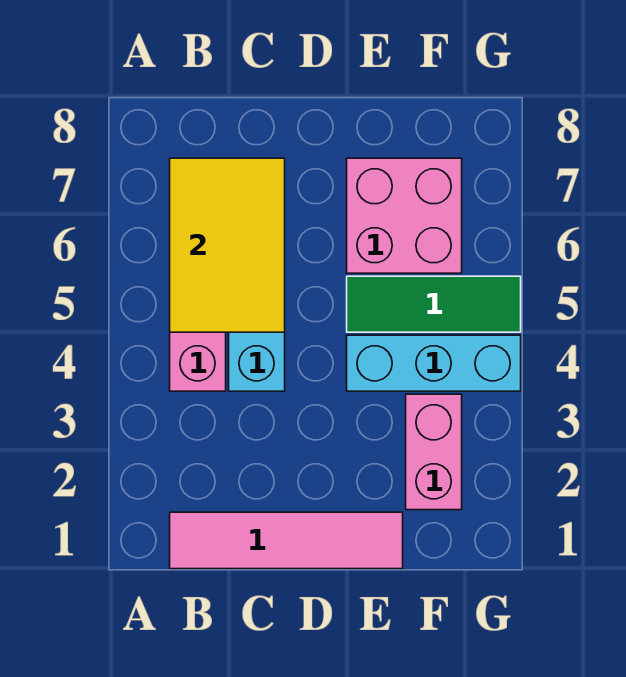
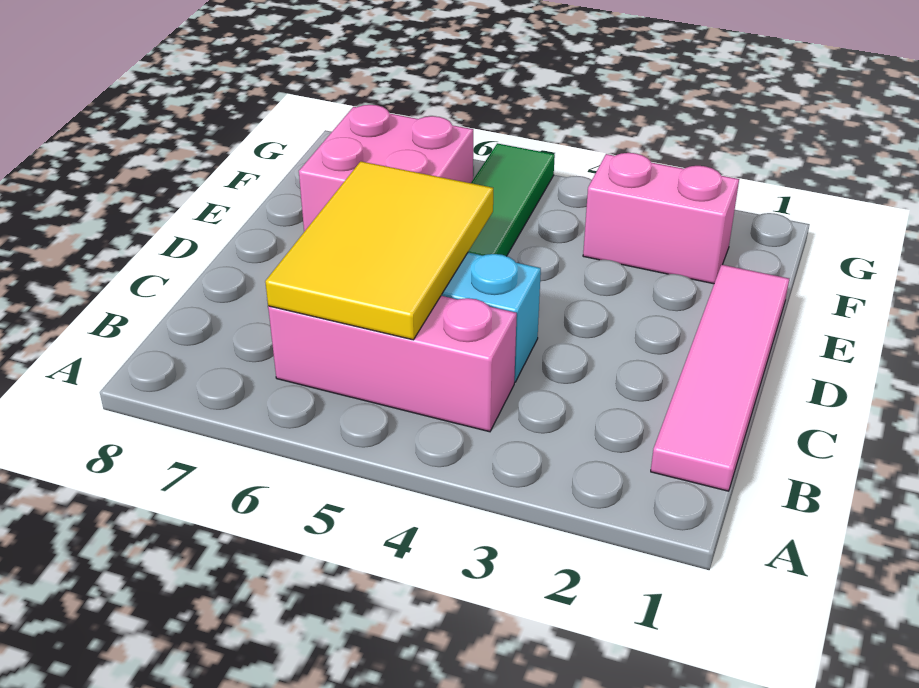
yellow 2x3 tile [170,158,285,332] -> yellow 2x3 tile turned to [265,161,493,340]
cyan 1x3 brick [347,335,521,391] -> none

